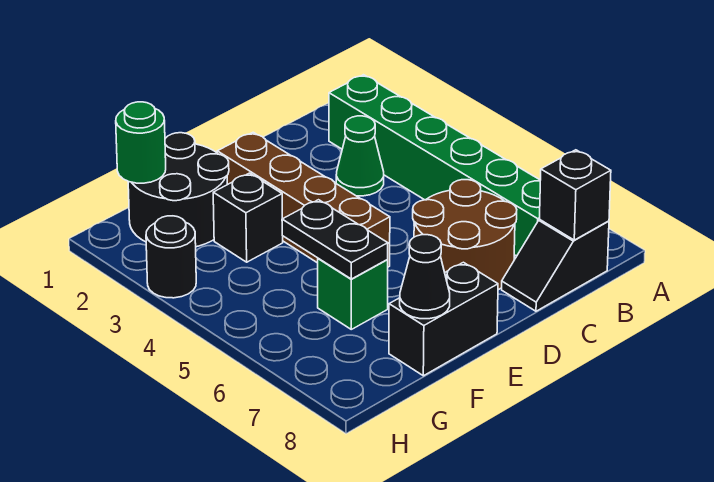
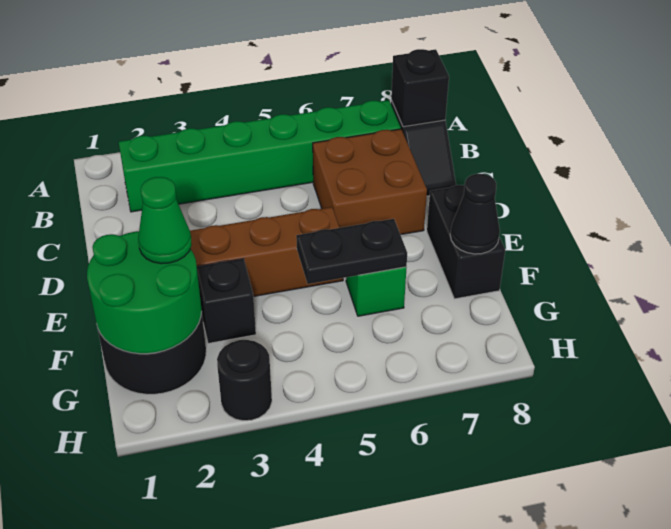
green 1x1 cone [336,116,384,196] -> green 1x1 cone moved to [138,177,192,264]
brown 2x2 round brick [413,180,517,290] -> brown 2x2 brick [313,129,427,235]
green 1x1 round brick [116,102,166,183] -> green 2x2 round brick [87,231,202,354]

